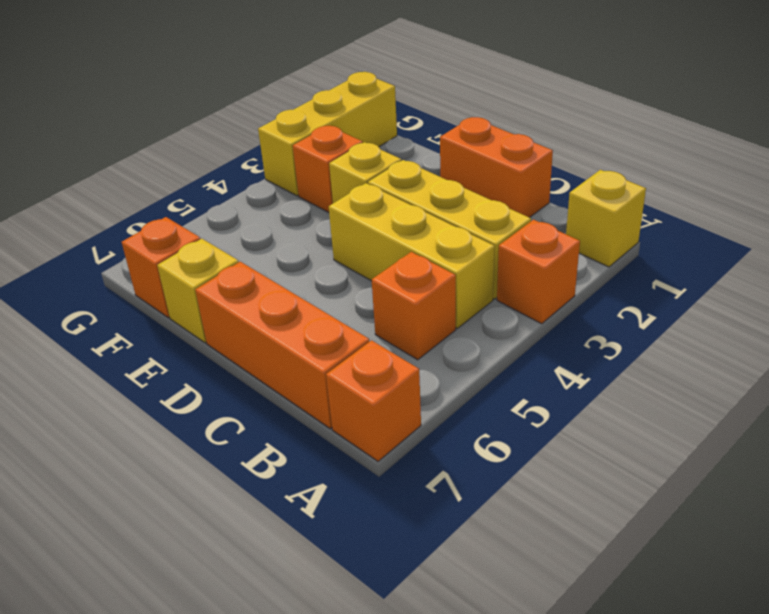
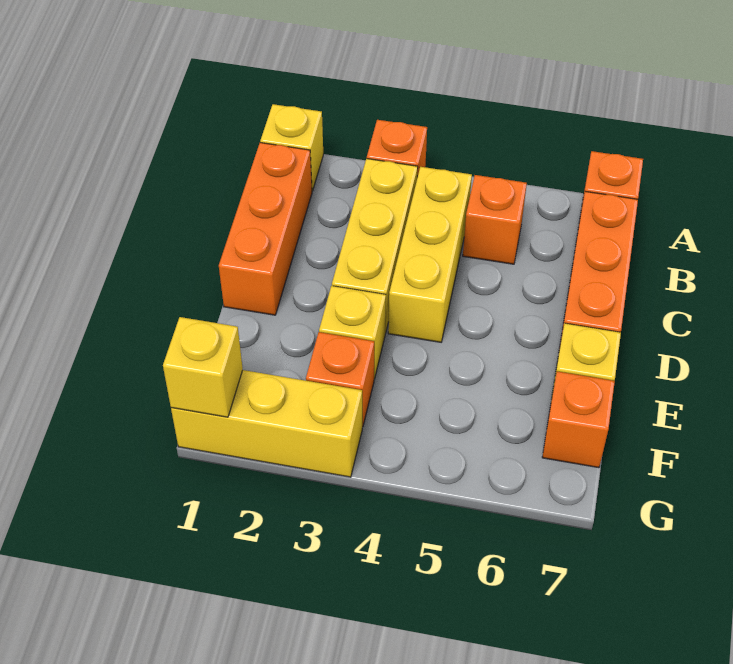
orange 1x2 brick [440,117,553,218] -> orange 1x3 brick [219,143,312,315]
none -> yellow 1x1 brick [163,317,243,417]

